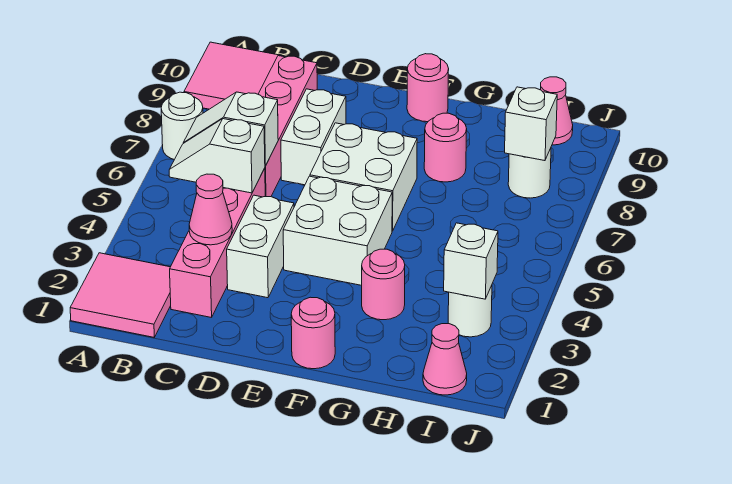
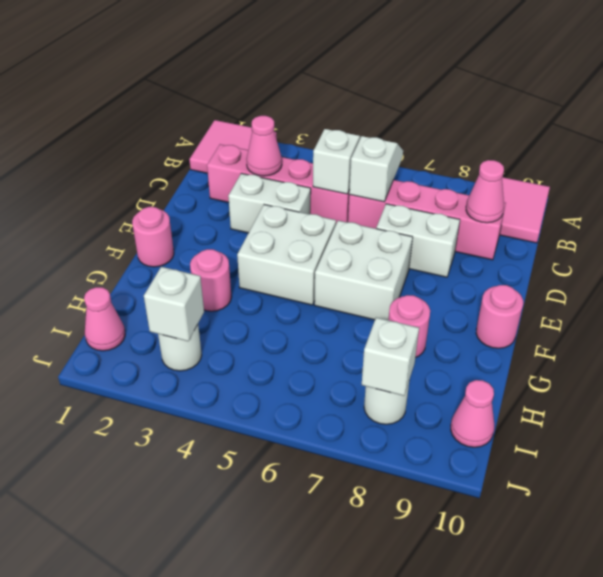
white 1x1 round brick [161,92,203,160] -> none
none -> pink 1x1 cone [466,160,504,223]

